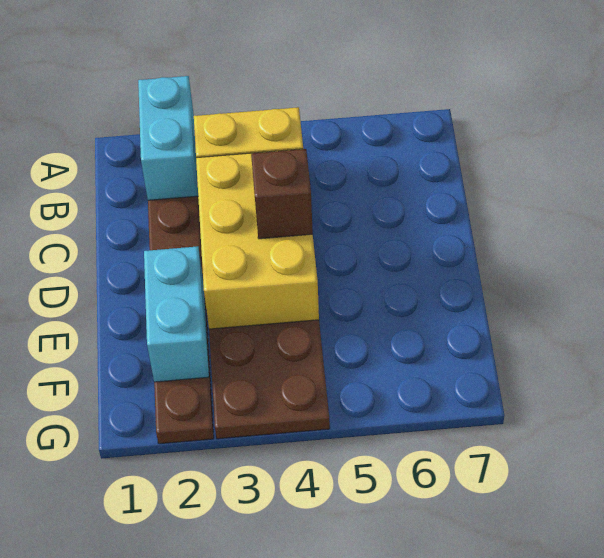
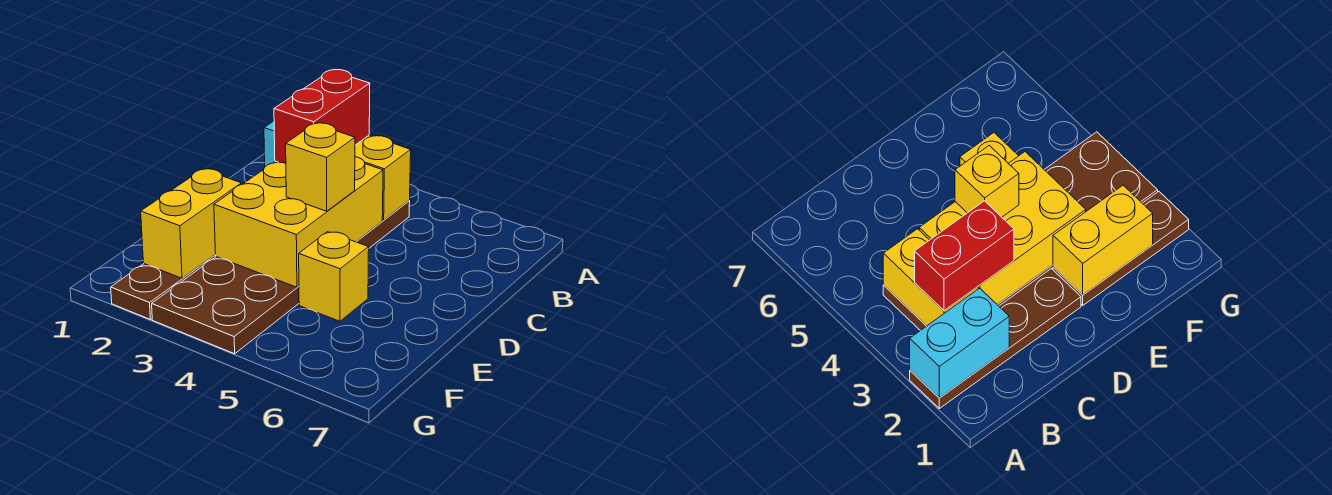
none -> red 1x2 brick [274,70,370,163]
brown 1x1 brick [251,149,313,239] -> yellow 1x1 brick [286,123,355,211]
cyan 1x2 brick [144,246,209,382] -> yellow 1x2 brick [141,169,241,278]
none -> yellow 1x1 brick [299,232,369,321]

